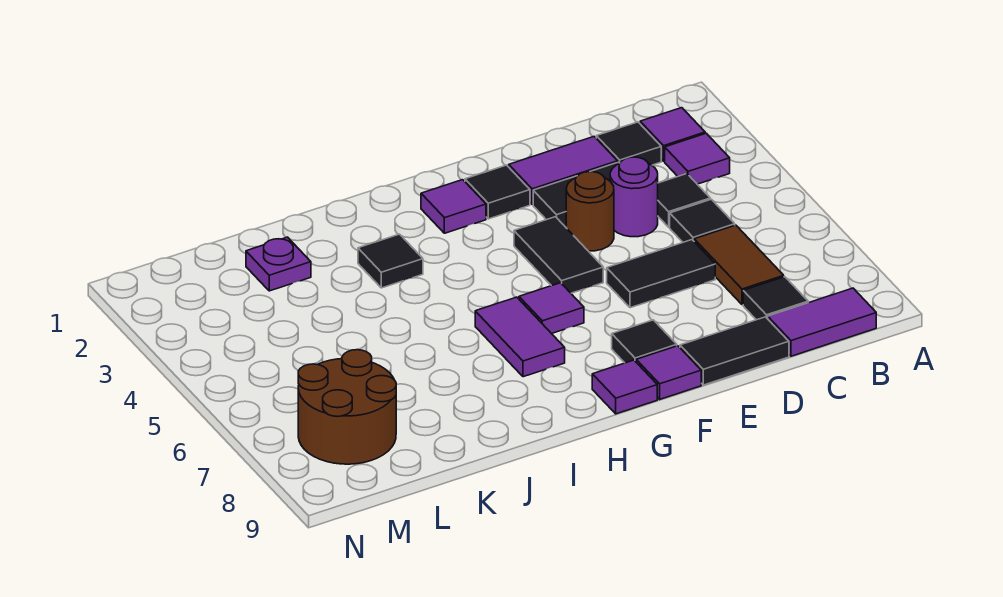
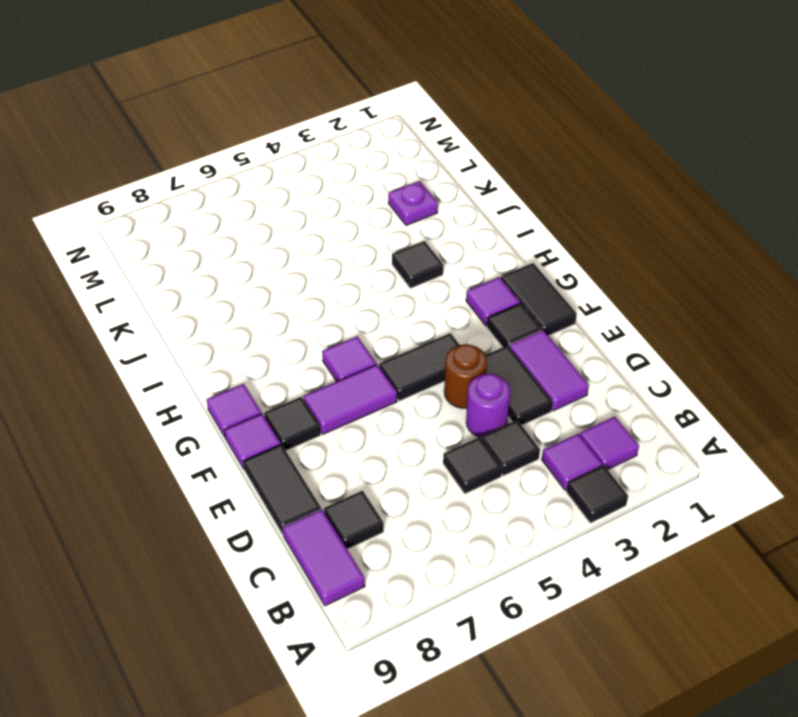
black 1x1 tile [596,122,661,165] -> black 1x1 tile moved to [566,465,628,523]
brown 1x2 tile [694,225,784,305] -> none
black 1x2 tile [607,240,715,308] -> black 1x2 tile moved to [501,263,577,336]
purple 1x2 tile [475,297,565,377] -> purple 1x2 tile moved to [303,364,397,434]
brown 2x2 round brick [298,350,396,464] -> none

